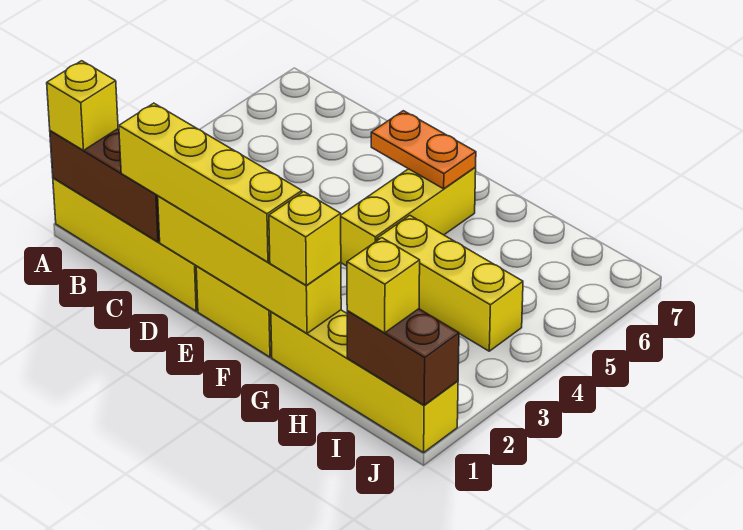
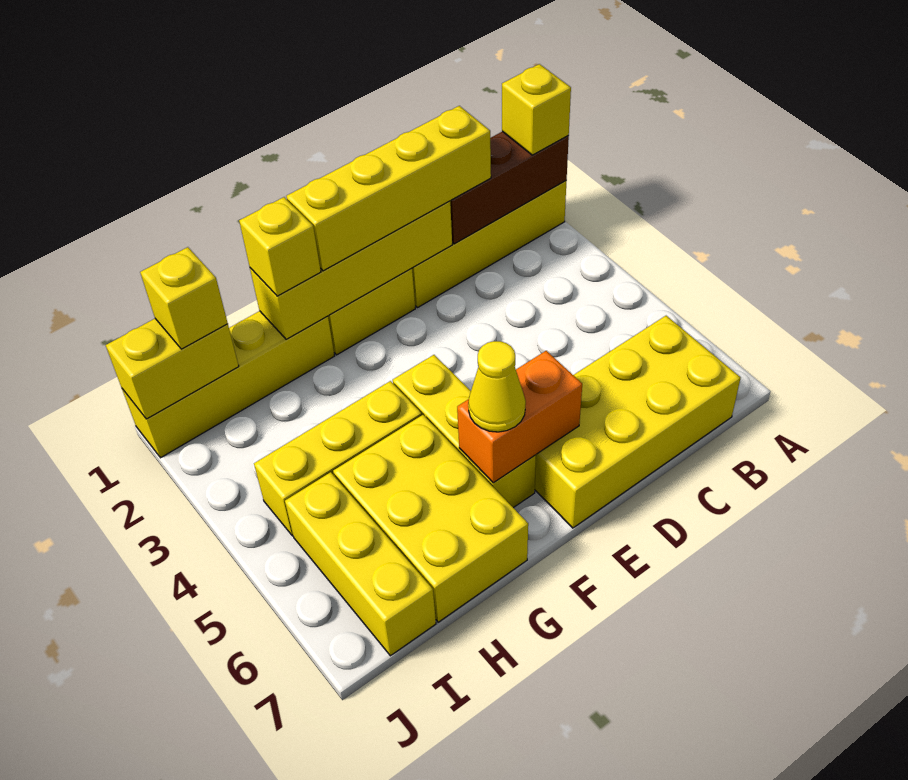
none -> yellow 2x4 brick [535,316,740,528]
orange 1x2 plate [371,111,476,189] -> orange 1x2 brick [457,351,582,483]
none -> yellow 1x1 cone [468,341,526,432]
none -> yellow 2x3 brick [333,415,528,622]
brown 1x2 brick [347,309,459,405] -> yellow 1x2 brick [106,319,239,419]
none -> yellow 1x3 brick [285,472,436,656]

